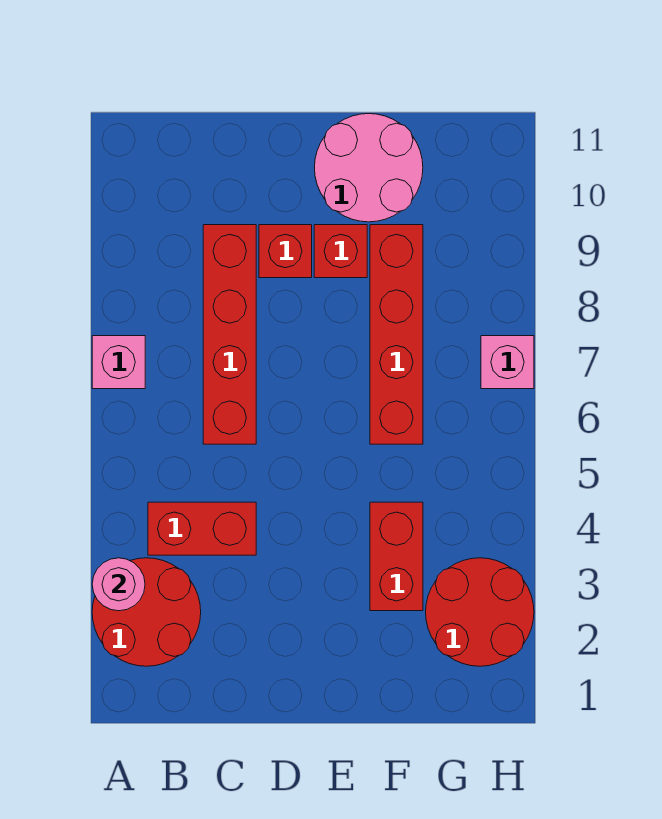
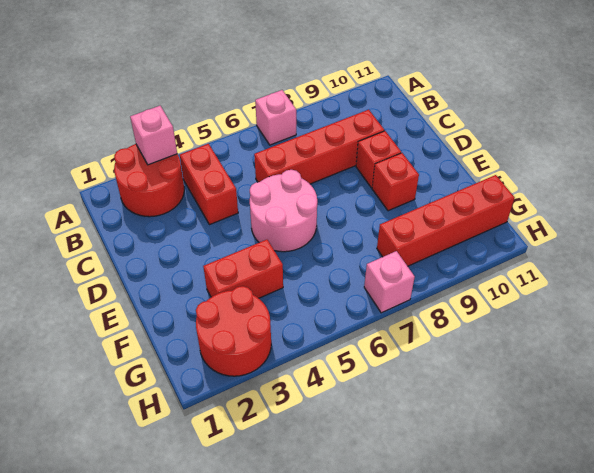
pink 1x1 round brick [92,558,145,611] -> pink 1x1 brick [130,106,177,165]
pink 2x2 round brick [315,114,423,222] -> pink 2x2 round brick moved to [250,170,317,252]
red 1x4 brick [370,225,423,444] -> red 1x4 brick moved to [377,175,515,266]

